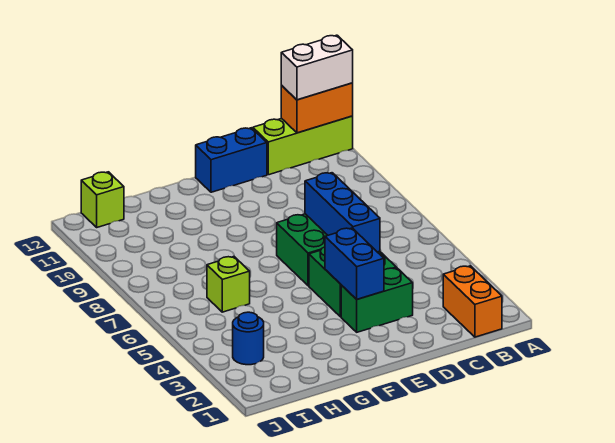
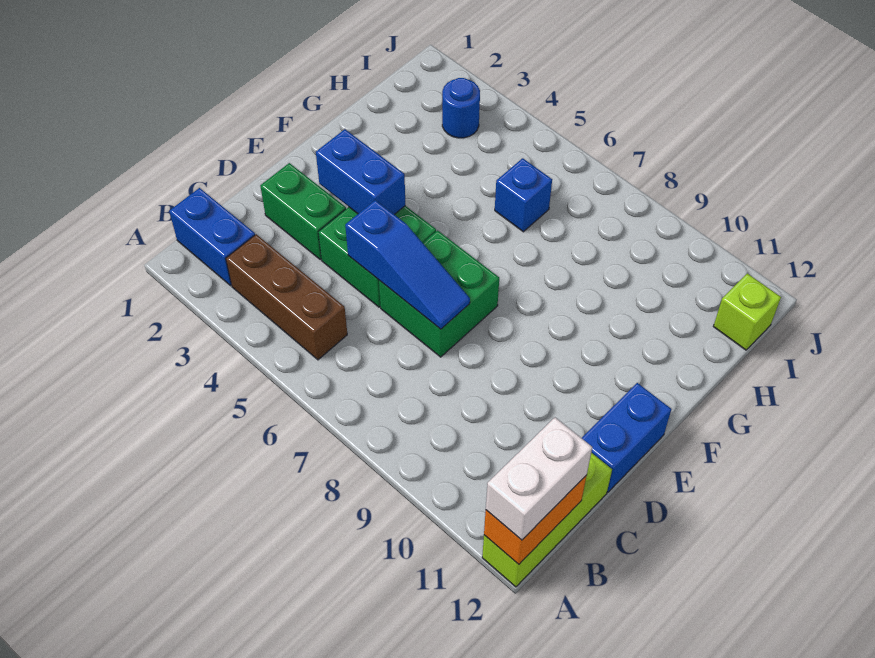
orange 1x2 brick [443,266,502,337] -> blue 1x2 brick [169,188,255,286]
none -> brown 1x3 brick [226,234,347,360]
green 1x2 brick [341,268,413,332] -> green 1x2 brick turned to [260,163,346,260]
blue 1x3 brick [305,173,380,252] -> blue 1x3 slope [345,200,470,329]
lime 1x1 brick [207,257,250,312] -> blue 1x1 brick [495,158,552,232]

